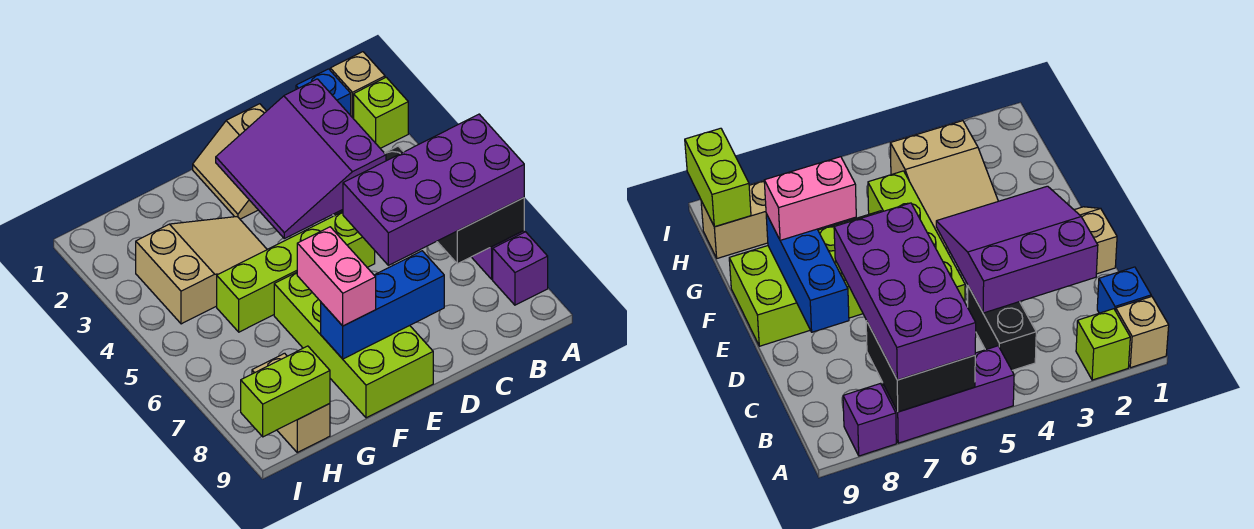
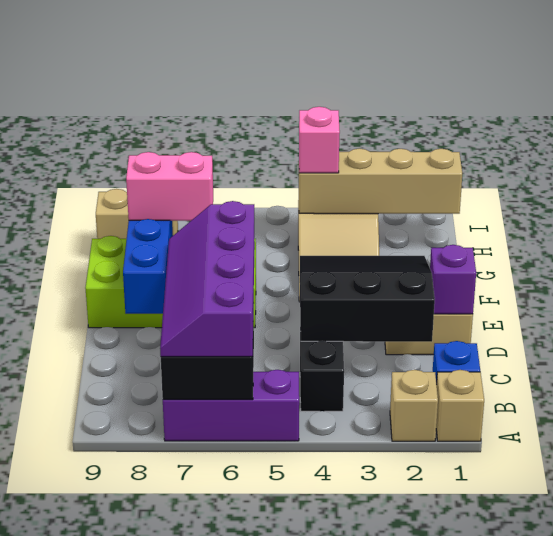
lime 1x1 brick [354,77,408,148] -> tan 1x1 brick [390,370,438,441]
purple 2x4 brick [343,114,524,265] -> purple 2x4 slope [160,201,255,357]
purple 1x1 brick [493,232,548,305] -> purple 1x1 brick moved to [430,245,476,314]
purple 3x3 slope [216,79,386,239] -> black 3x3 slope [300,256,435,342]
lime 1x4 brick [217,212,375,332] -> none
none -> tan 1x4 brick [299,148,462,214]
none -> pink 1x1 brick [299,107,340,173]
lime 1x2 brick [241,346,330,437] -> none

